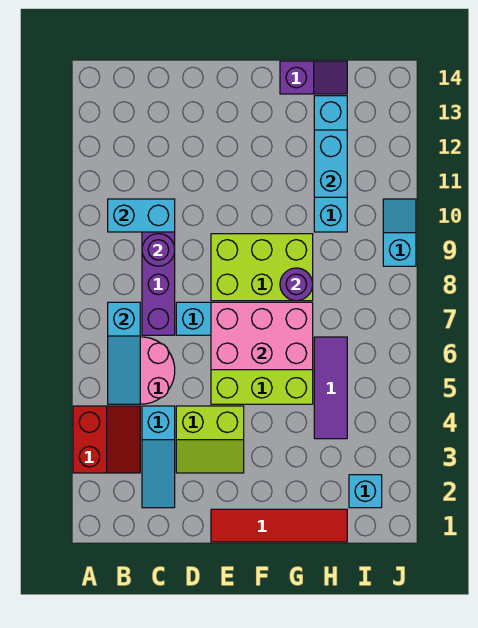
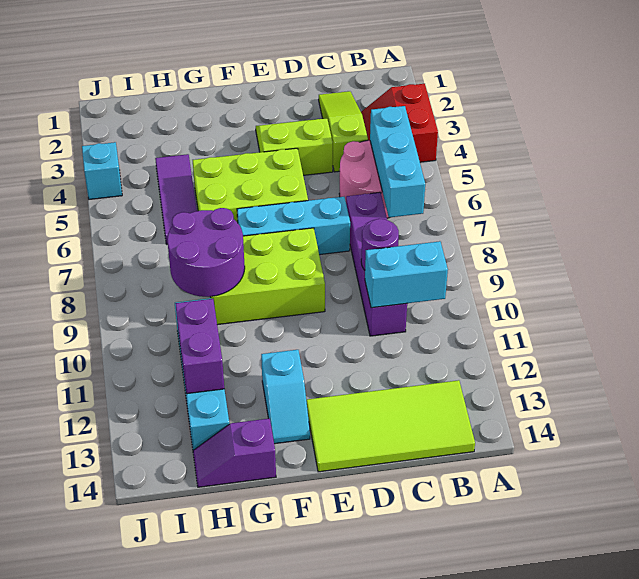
cyan 1x3 slope [108,302,140,404] -> cyan 1x3 brick [370,106,425,218]
none -> lime 2x4 tile [306,380,475,472]
cyan 1x3 slope [142,406,175,508] -> lime 1x3 slope [319,91,368,172]
red 1x4 tile [211,509,347,542] -> none
pink 2x3 brick [211,302,313,370] -> none
purple 1x1 round brick [280,268,313,301] -> purple 2x2 round brick [167,208,245,297]
cyan 1x2 brick [314,130,347,197] -> purple 1x2 brick [175,299,224,394]
cyan 1x1 brick [349,475,382,508] -> cyan 1x1 brick moved to [82,142,122,199]
cyan 1x2 slope [383,199,416,266] -> cyan 1x2 slope moved to [261,350,310,444]

